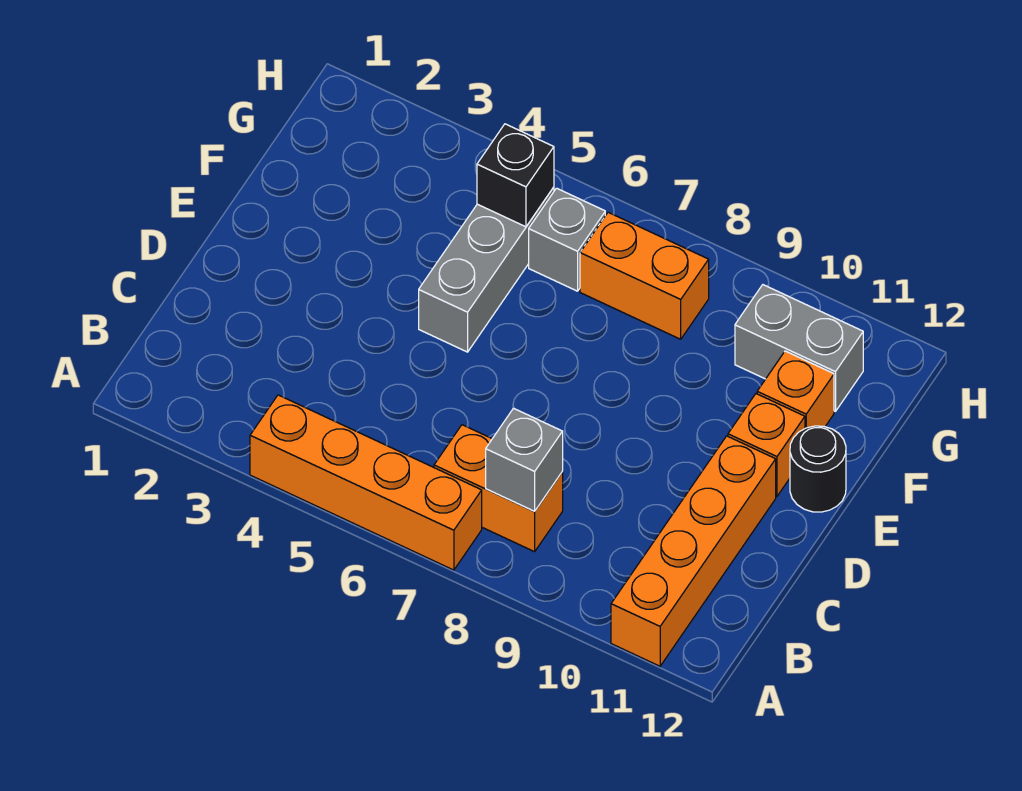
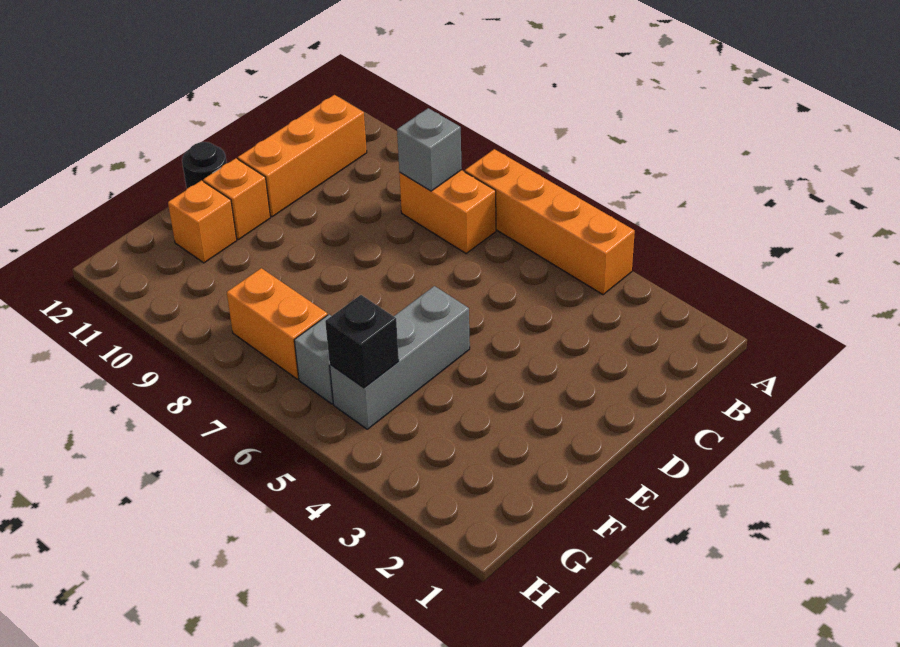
orange 1x4 brick [611,436,776,666] -> orange 1x3 brick [238,95,367,217]
grey 1x2 brick [735,285,863,412] -> none

